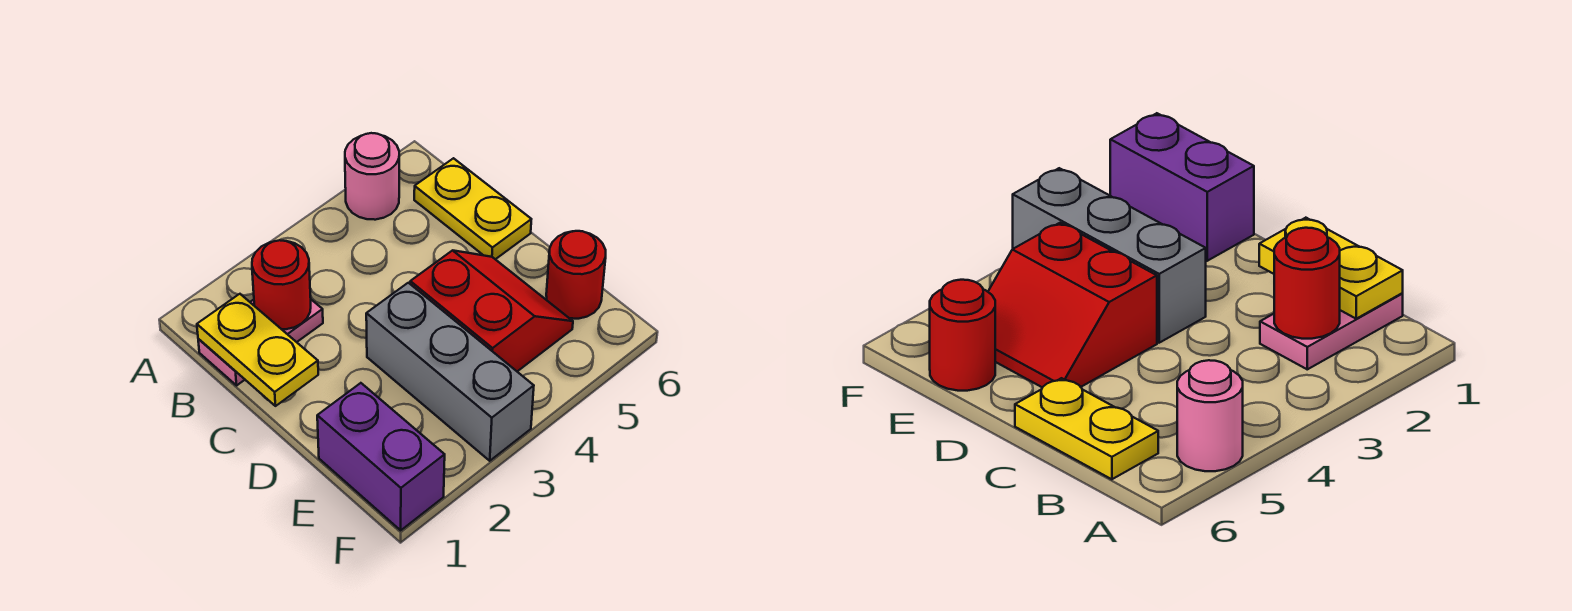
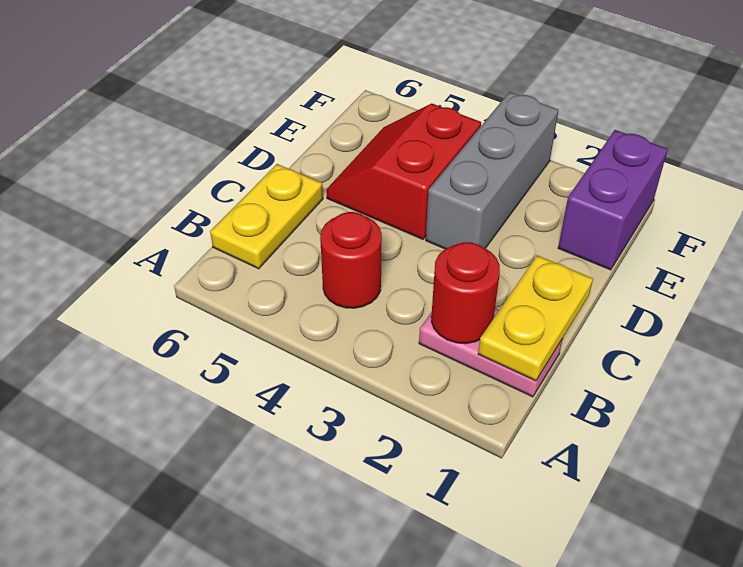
pink 1x1 round brick [345,133,399,220] -> none
red 1x1 round brick [546,231,606,319] -> red 1x1 round brick moved to [320,212,382,308]

